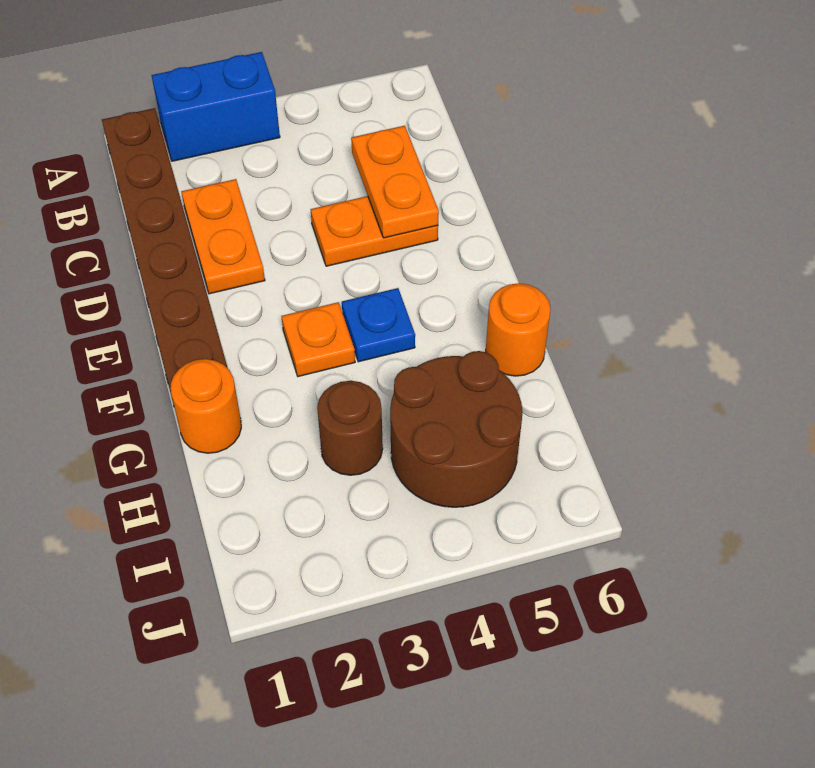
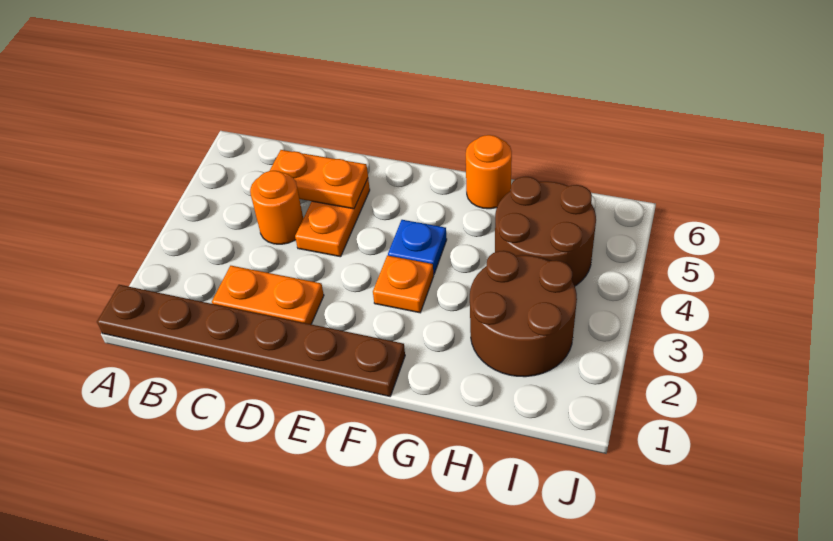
blue 1x2 brick [152,52,280,161] -> none
orange 1x1 round brick [171,359,241,453] -> orange 1x1 round brick moved to [250,171,303,244]
brown 1x1 round brick [317,381,383,475] -> brown 2x2 round brick [470,251,577,377]

